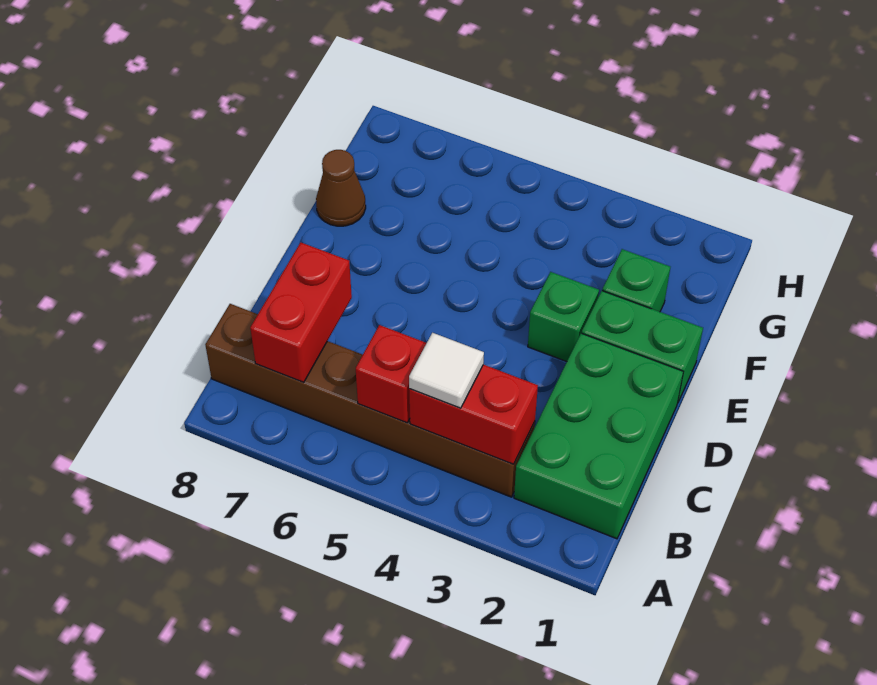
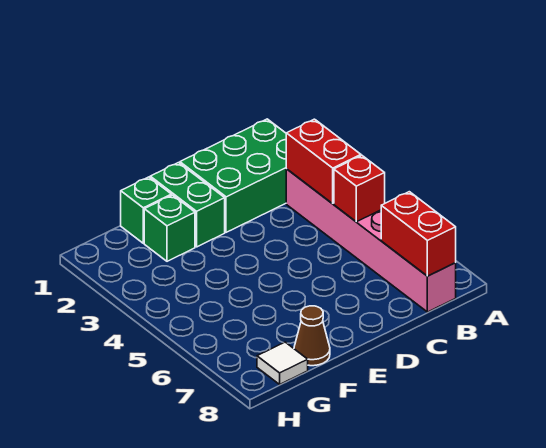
brown 1x6 brick [205,304,535,497] -> pink 1x6 brick [286,169,456,312]
white 1x1 tile [409,333,484,408] -> white 1x1 tile moved to [257,342,308,384]
red 1x2 brick [250,243,352,383] -> red 1x2 brick turned to [381,192,456,276]
green 1x1 brick [528,272,599,362] -> green 1x1 brick moved to [121,177,171,243]

